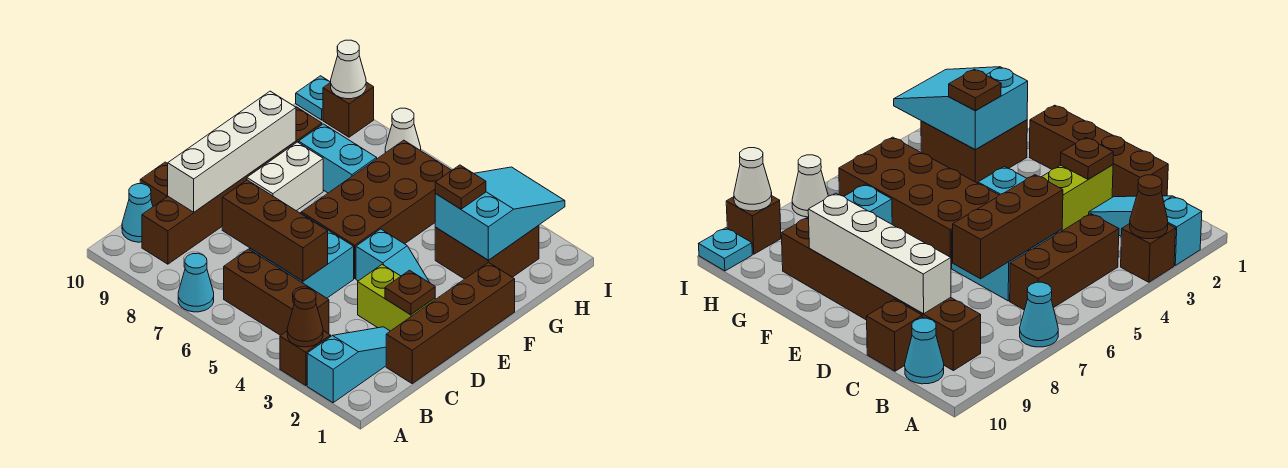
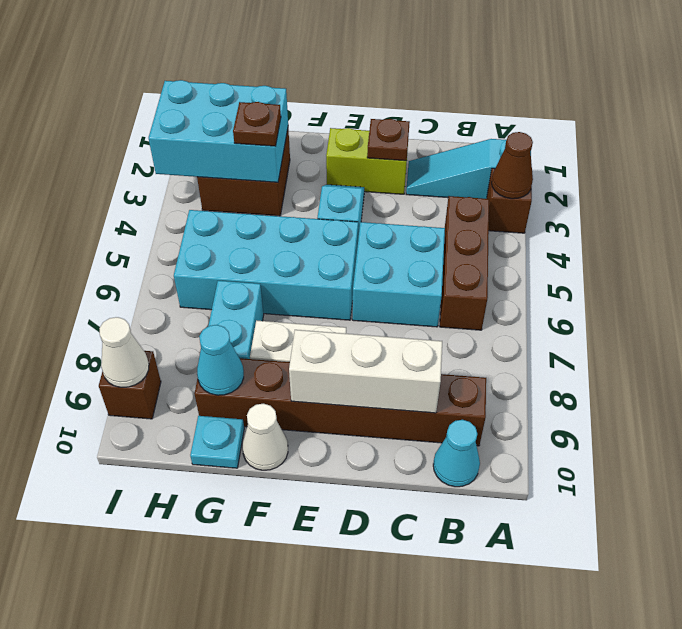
cyan 1x1 cone [178,253,214,312] -> cyan 1x1 cone moved to [197,325,244,395]
brown 1x4 brick [386,262,515,383] -> none
brown 1x3 brick [222,180,328,281] -> none
white 1x4 brick [168,91,296,212] -> white 1x3 brick [289,330,442,413]
brown 1x1 brick [140,162,168,207] -> none
lime 1x2 brick [358,264,435,331] -> lime 1x2 brick turned to [326,128,408,194]
brown 2x4 brick [301,140,452,278] -> cyan 2x4 brick [174,210,358,320]
cyan 2x3 slope [435,167,565,260] -> cyan 2x3 brick [149,80,288,182]
white 1x1 cone [385,108,421,153] -> white 1x1 cone moved to [243,404,288,470]
cyan 1x1 plate [296,76,331,120] -> cyan 1x1 plate moved to [190,416,244,468]

